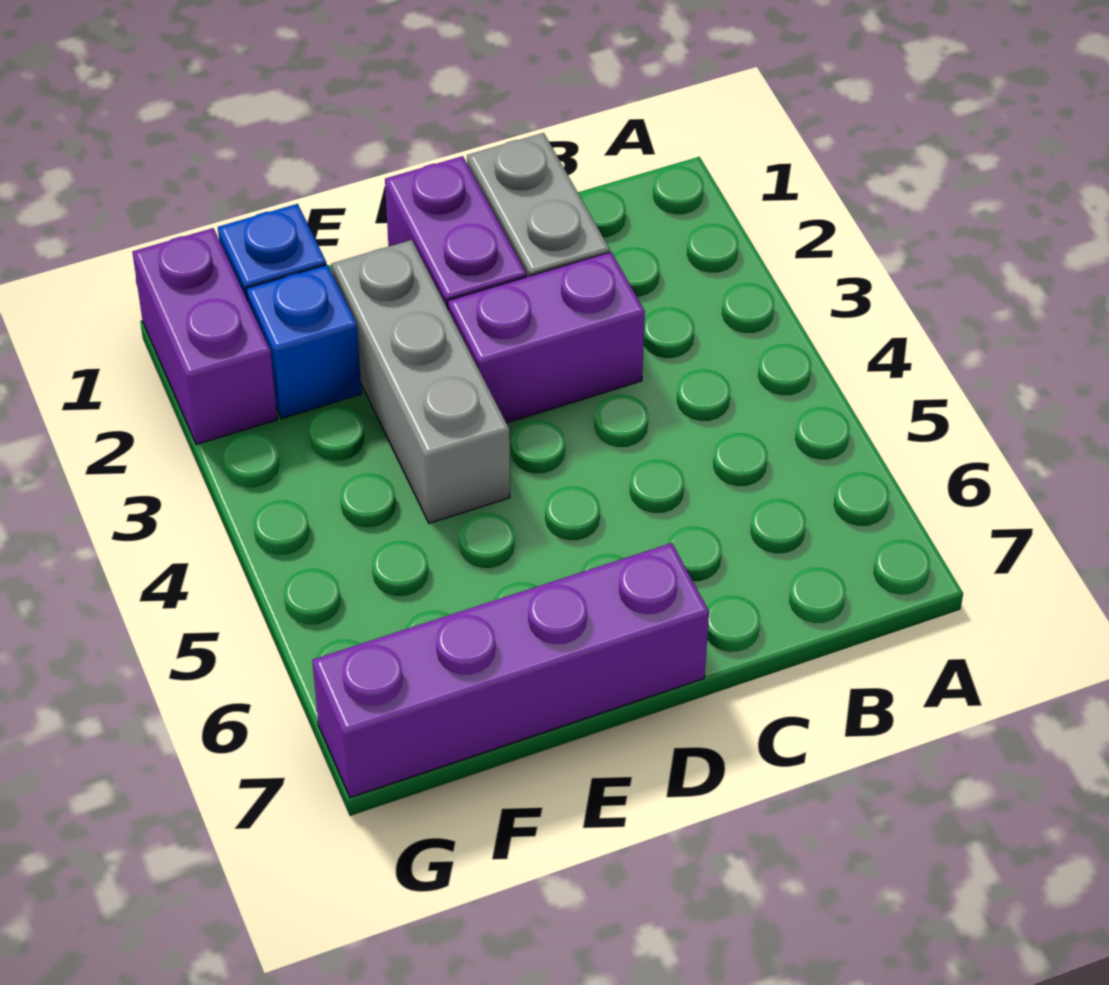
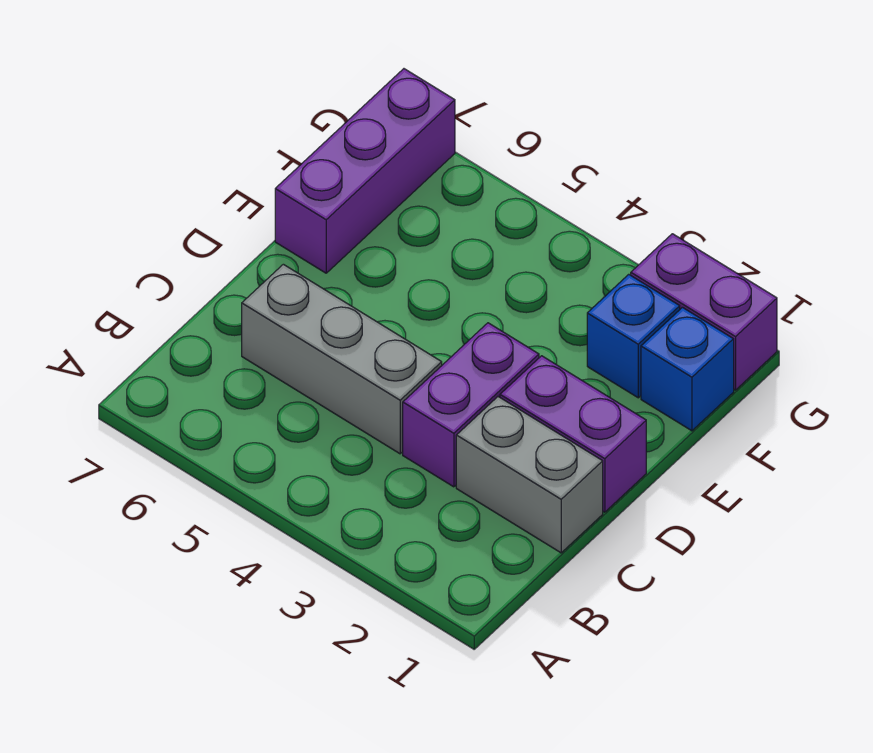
purple 1x4 brick [312,543,709,798] -> purple 1x3 brick [275,69,455,273]
grey 1x3 brick [332,240,510,523] -> grey 1x3 brick moved to [242,264,442,454]

